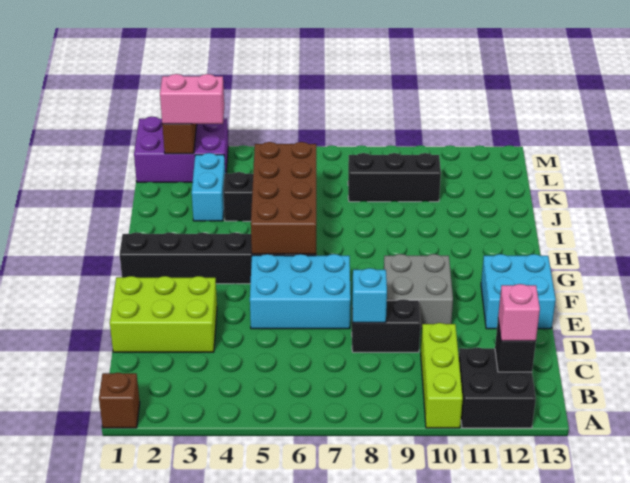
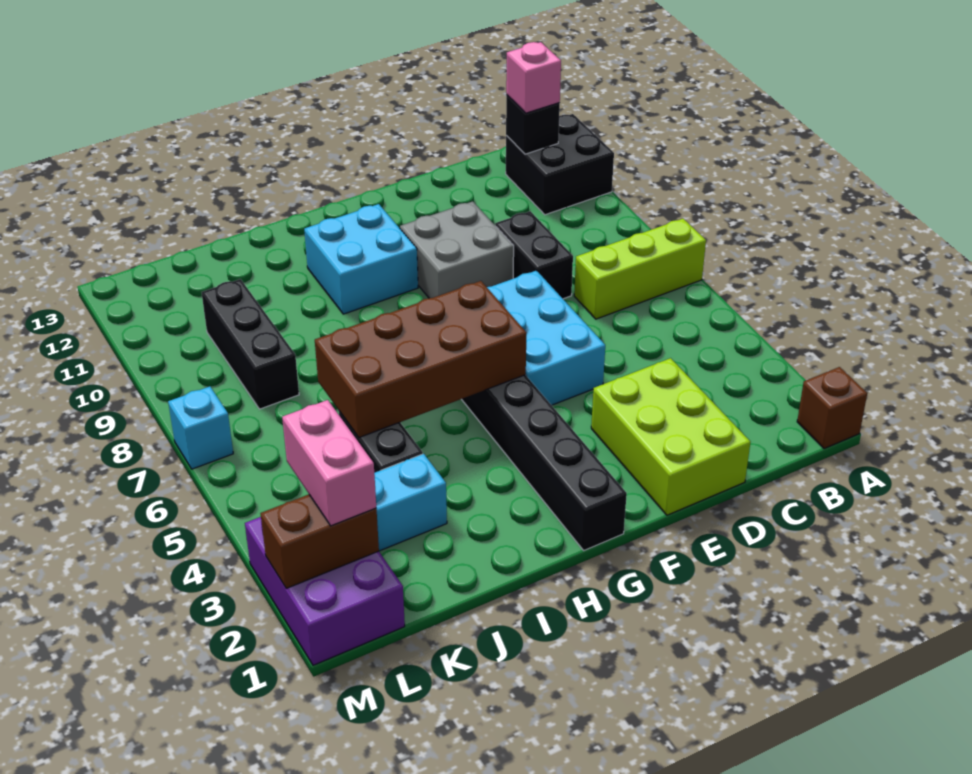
lime 1x3 brick [421,323,463,428] -> lime 1x3 brick moved to [574,219,706,319]
cyan 1x1 brick [352,268,387,323] -> cyan 1x1 brick moved to [168,386,233,469]
cyan 2x2 brick [481,254,556,329] -> cyan 2x2 brick moved to [304,204,418,314]

